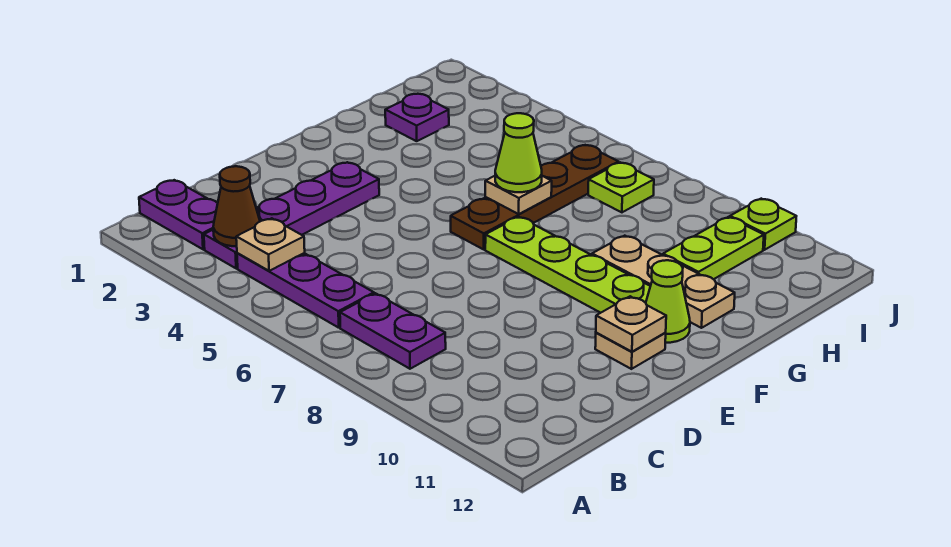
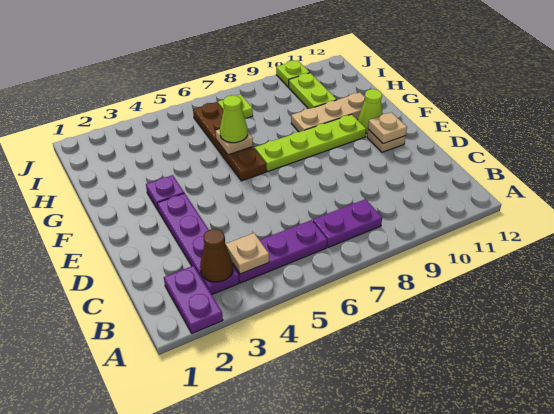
purple 1x2 plate [139,180,218,249] -> purple 1x2 plate turned to [164,266,223,333]
purple 1x1 plate [385,94,449,141] -> purple 1x1 plate moved to [146,175,184,210]

